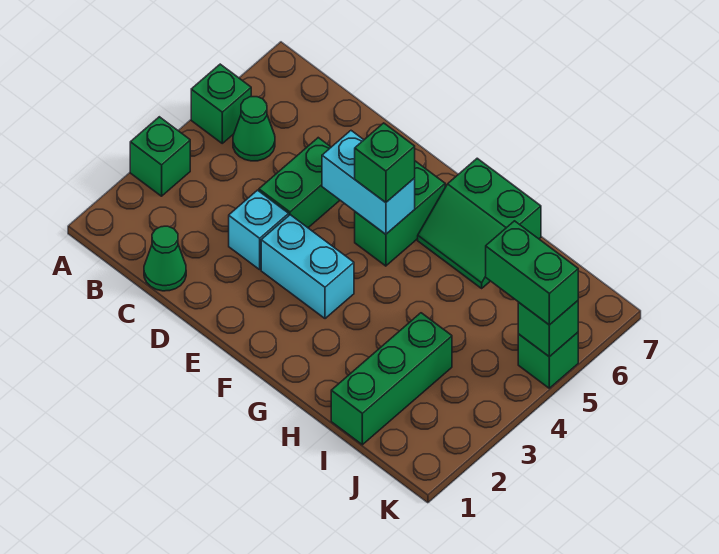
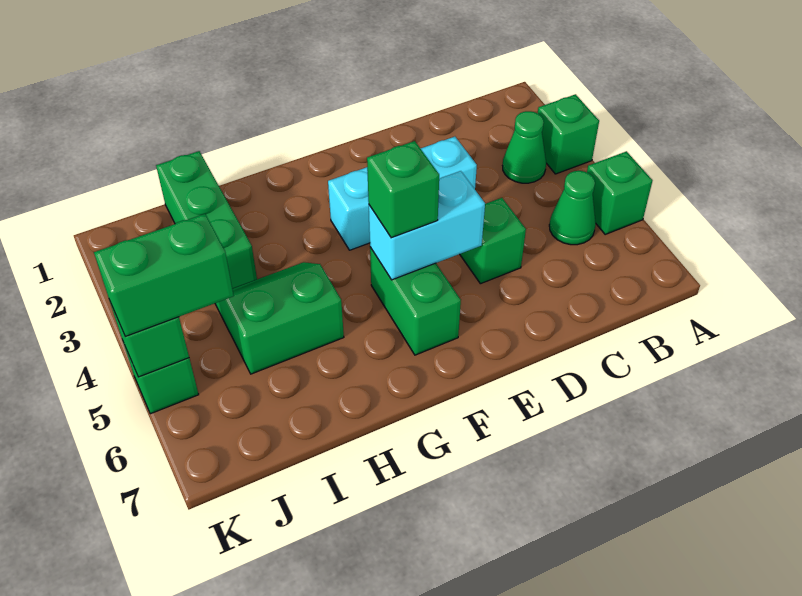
green 1x1 cone [144,226,186,291] -> green 1x1 cone moved to [503,111,546,183]
green 1x2 brick [259,138,340,228] -> green 1x1 brick [460,198,526,284]
green 2x2 slope [418,158,541,288] -> green 2x2 slope moved to [215,262,344,374]

